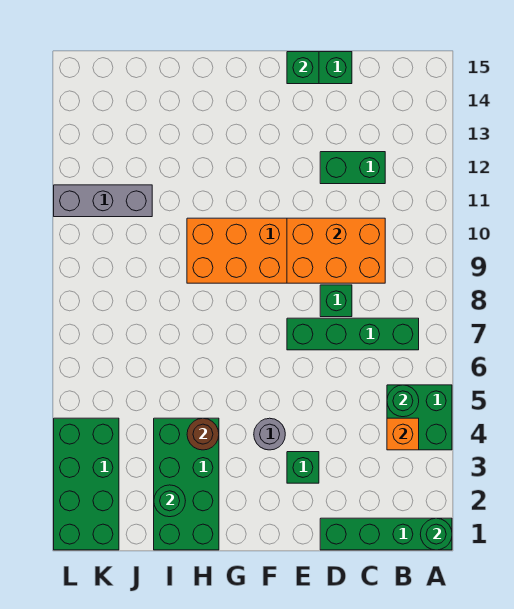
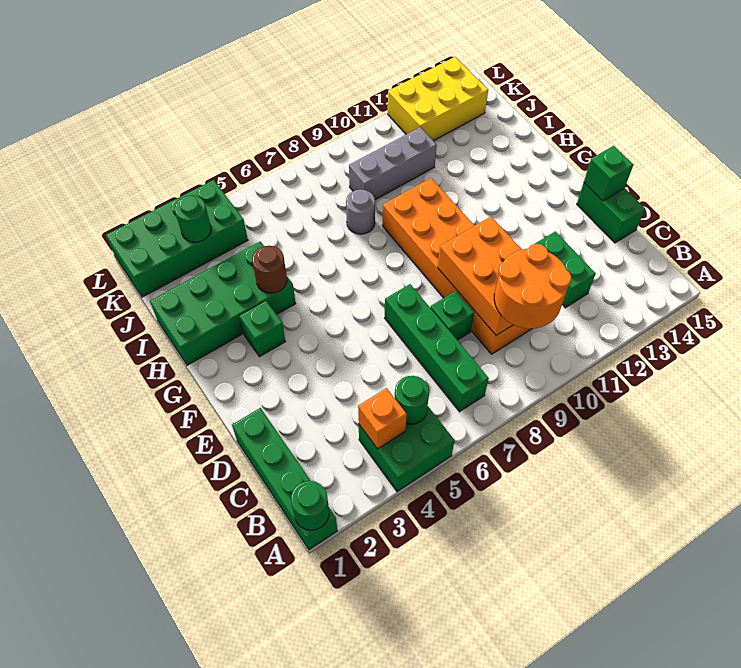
none -> orange 2x2 round brick [494,244,571,329]
green 1x1 brick [287,452,319,483] -> green 1x1 brick moved to [239,301,285,357]
grey 1x1 round brick [254,418,285,450] -> grey 1x1 round brick moved to [346,190,375,234]
green 1x1 round brick [154,485,185,517] -> green 1x1 round brick moved to [175,195,211,242]
grey 1x3 brick [54,185,152,217] -> grey 1x3 brick turned to [349,127,437,200]
none -> yellow 2x3 brick [388,57,488,141]

